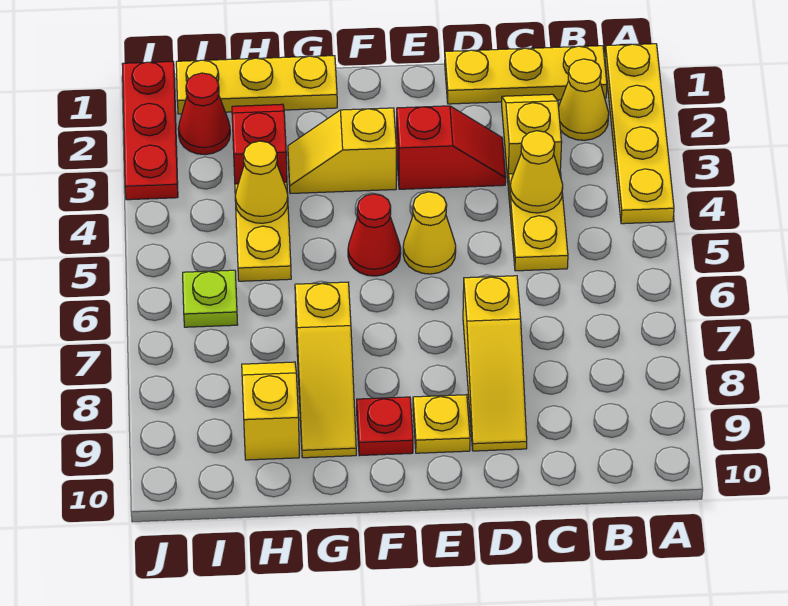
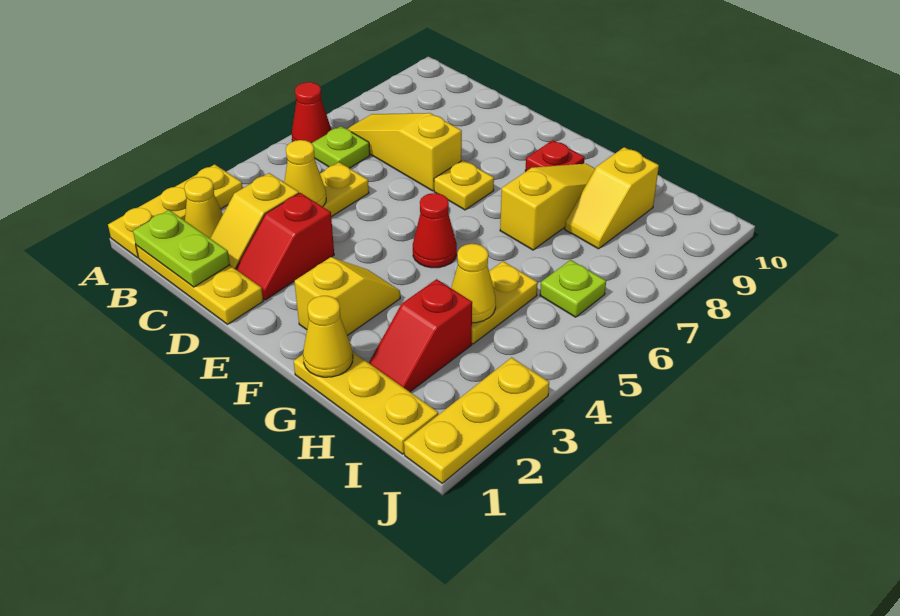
yellow 1x4 plate [605,44,674,224] -> yellow 1x3 plate [108,164,243,258]
none -> lime 1x2 plate [133,210,230,287]
none -> lime 1x1 plate [312,126,370,168]
red 1x2 slope [397,106,506,189] -> red 1x2 slope turned to [236,193,334,300]
yellow 1x3 slope [463,276,527,451] -> yellow 1x3 slope turned to [347,113,462,191]
yellow 1x1 cone [403,192,456,274] -> yellow 1x1 cone moved to [303,296,353,377]
yellow 1x1 plate [413,395,470,453] -> yellow 1x1 plate moved to [434,160,494,210]
yellow 1x2 slope [288,108,396,194] -> yellow 1x2 slope turned to [294,257,400,336]
red 1x1 cone [178,73,230,155] -> red 1x1 cone moved to [292,82,331,143]
red 1x3 plate [122,62,178,200] -> yellow 1x3 plate [404,357,549,483]

